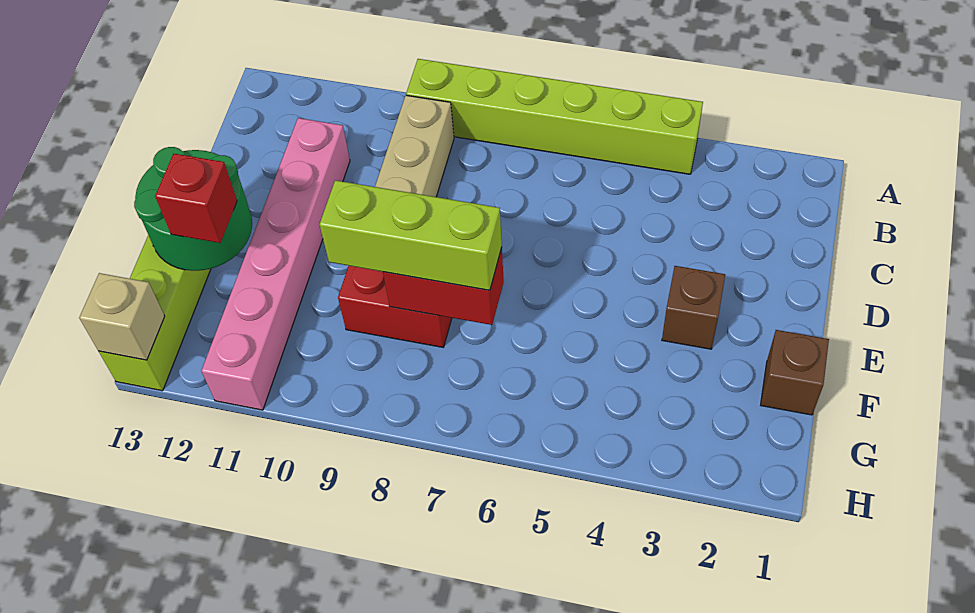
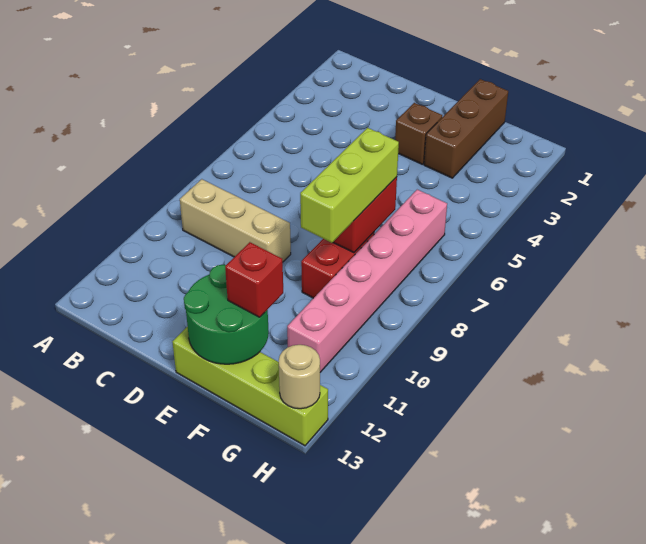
lime 1x6 brick [406,59,703,174] -> none
pink 1x6 brick [201,118,350,410] -> pink 1x6 brick turned to [287,190,447,372]
brown 1x1 brick [761,330,829,415] -> brown 1x3 brick [424,79,508,178]
tan 1x1 brick [79,273,165,360] -> tan 1x1 round brick [279,345,320,409]

